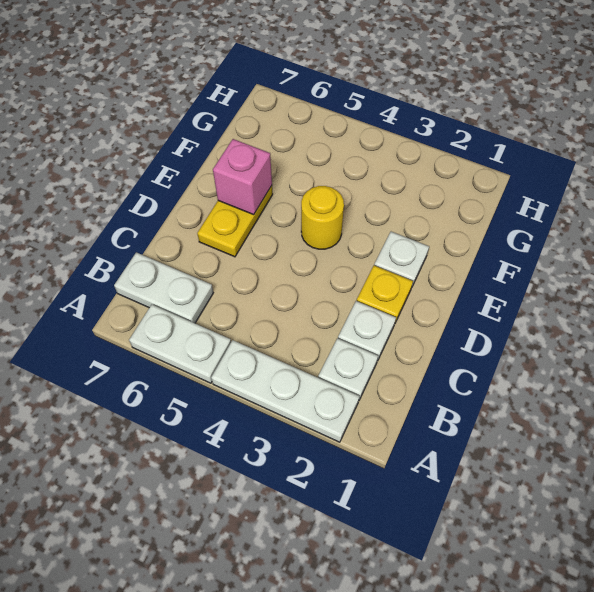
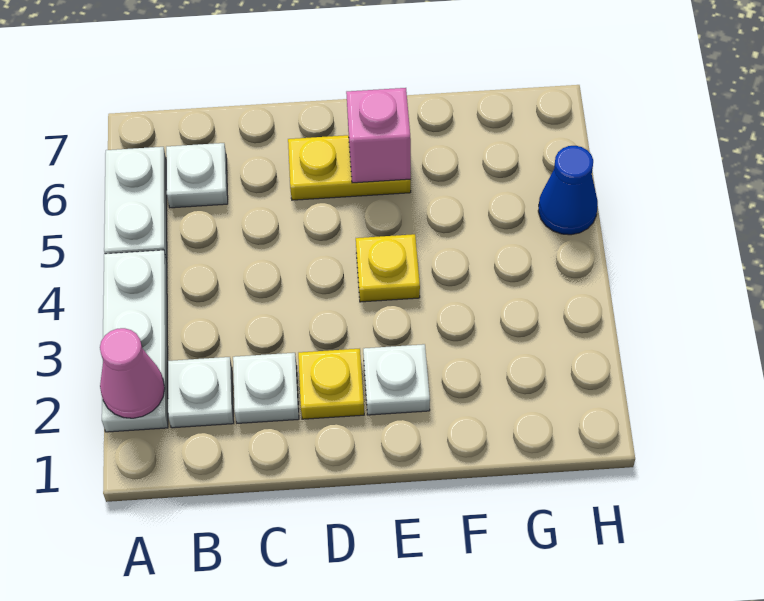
none -> pink 1x1 cone [100,328,165,418]
white 1x2 plate [114,252,213,323] -> white 1x1 plate [166,143,228,208]
yellow 1x1 round brick [301,186,344,249] -> yellow 1x1 plate [356,234,420,302]
none -> blue 1x1 cone [538,146,598,235]

